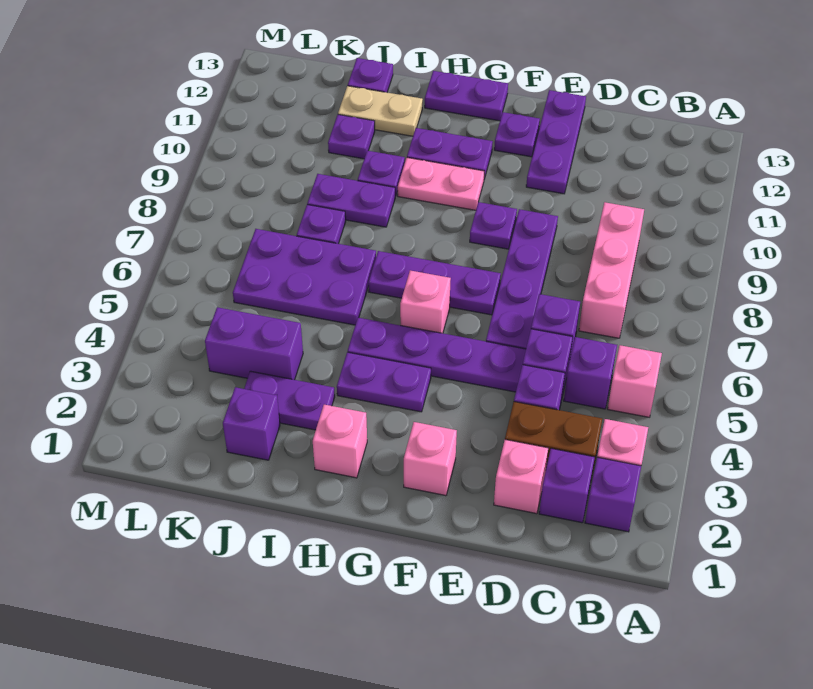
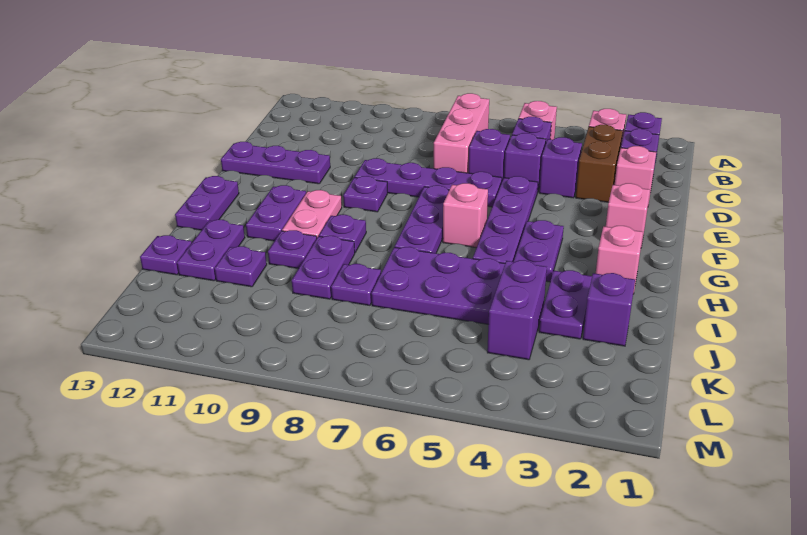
pink 1x3 brick [579,202,644,338] -> pink 1x3 brick turned to [434,93,489,173]
purple 1x1 plate [494,112,540,157] -> purple 1x1 plate moved to [319,215,366,252]
purple 2x3 plate [233,229,376,325] -> purple 2x3 plate turned to [371,247,505,324]
tan 1x2 plate [338,86,423,136] -> purple 1x2 plate [177,220,245,281]

